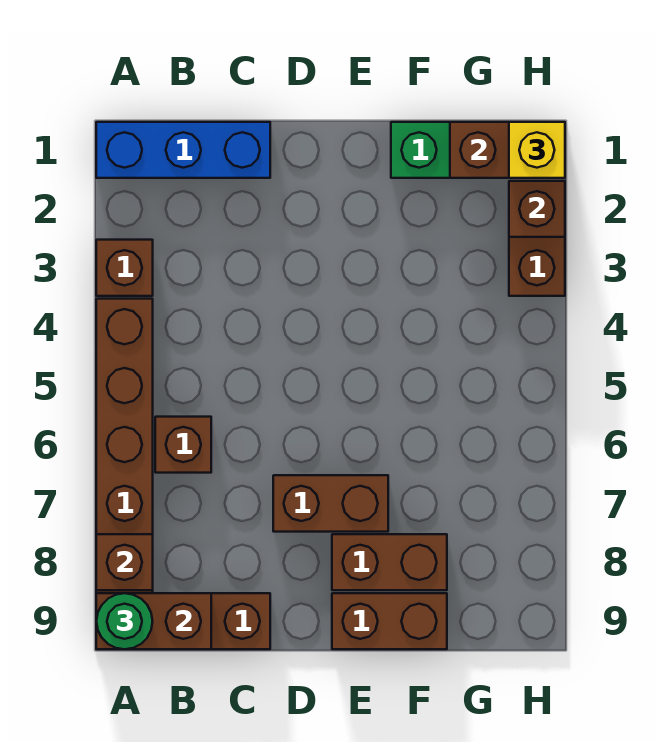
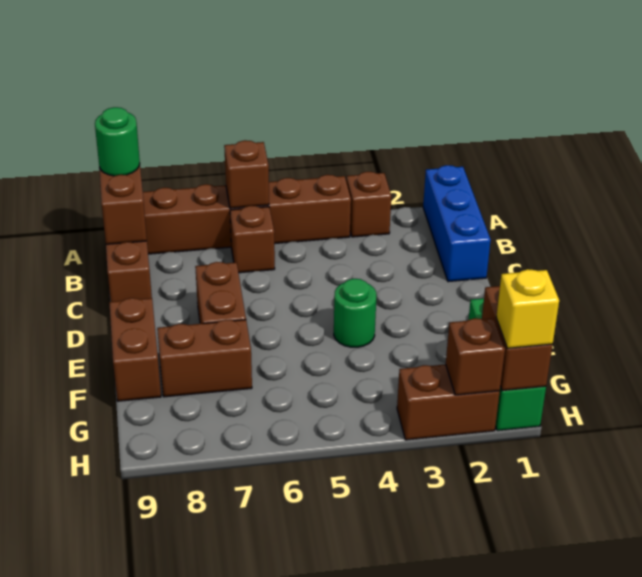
brown 1x1 brick [96,534,153,590] -> brown 1x1 brick moved to [224,140,269,208]
none -> green 1x1 round brick [334,279,376,347]
brown 1x2 brick [332,534,447,590] -> brown 1x2 brick turned to [157,320,252,397]

